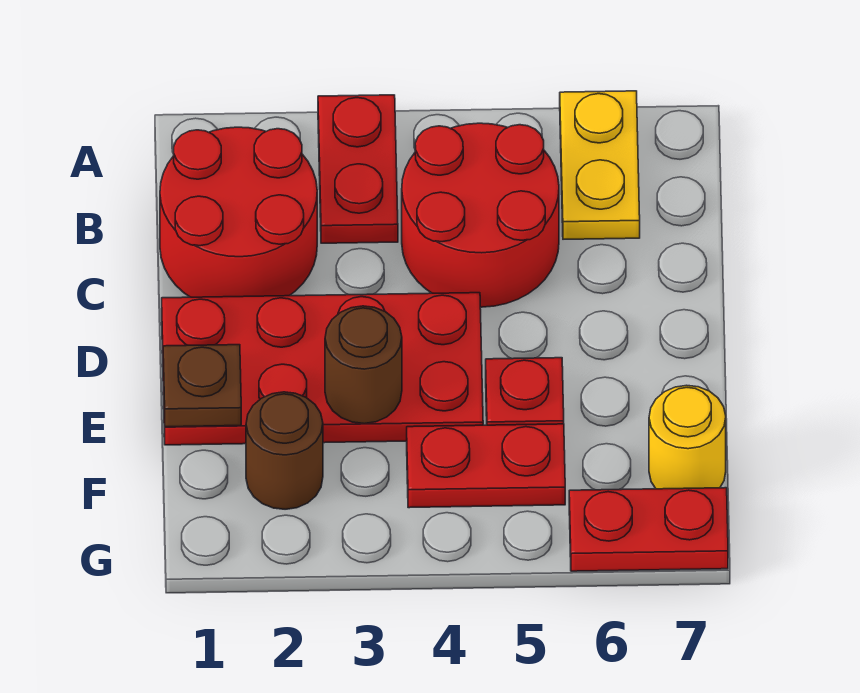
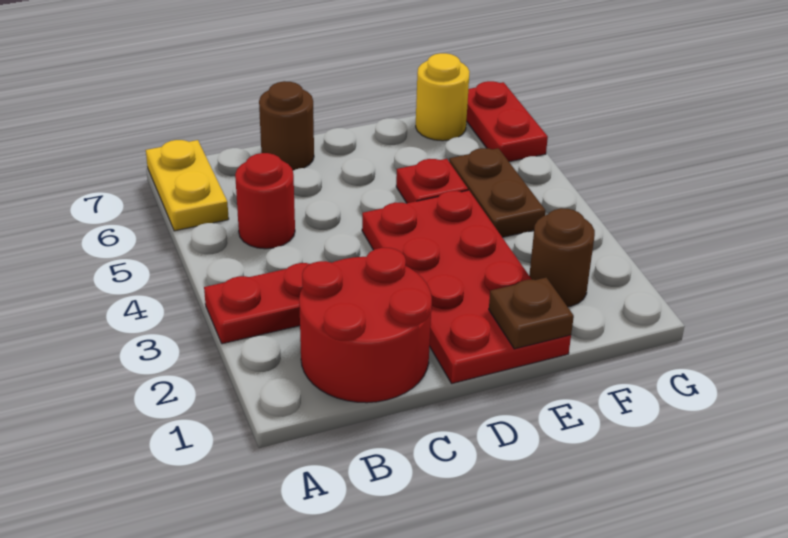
yellow 1x2 plate [560,91,640,239] -> yellow 1x2 plate turned to [146,140,229,231]
red 2x2 round brick [402,123,559,307] -> red 1x1 round brick [235,153,295,249]
brown 1x1 round brick [325,306,402,424] -> brown 1x1 round brick moved to [259,81,314,171]
red 1x2 plate [407,424,565,508] -> brown 1x2 plate [449,148,545,237]

